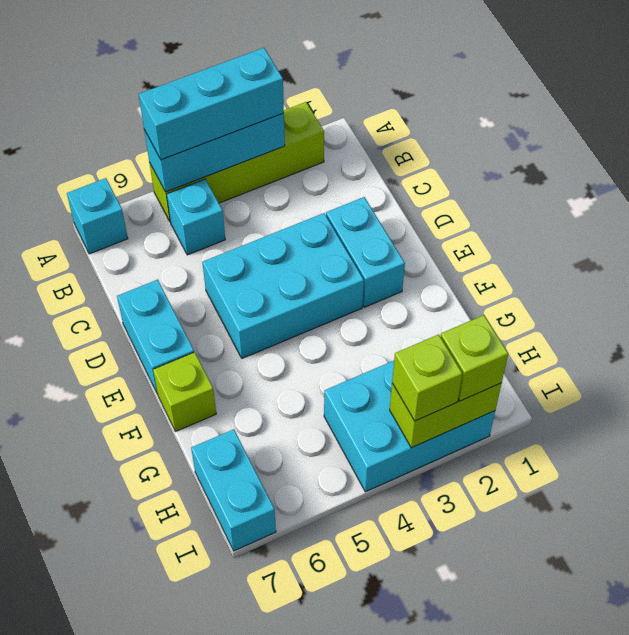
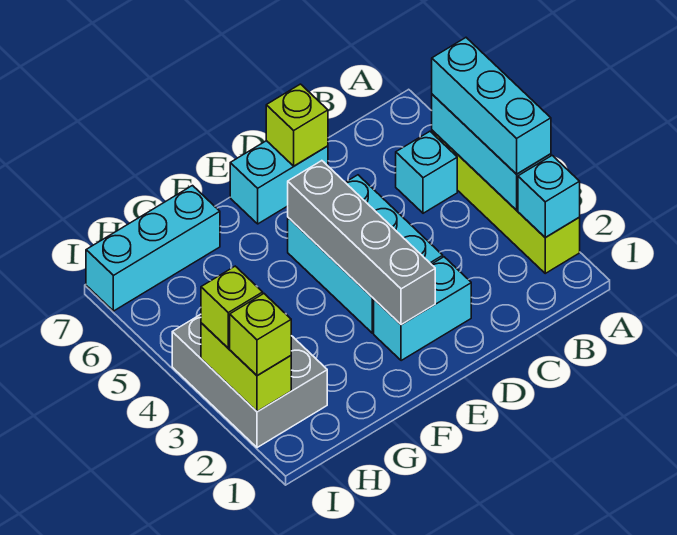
cyan 1x1 brick [67,178,128,254] -> cyan 1x1 brick moved to [518,156,580,238]
none -> grey 1x4 brick [288,161,435,325]
lime 1x1 brick [153,352,216,432] -> lime 1x1 brick moved to [266,84,328,166]
cyan 2x3 brick [324,361,495,492] -> grey 2x3 brick [172,314,327,448]
cyan 1x2 brick [191,429,276,551] -> cyan 1x3 brick [86,186,220,311]

